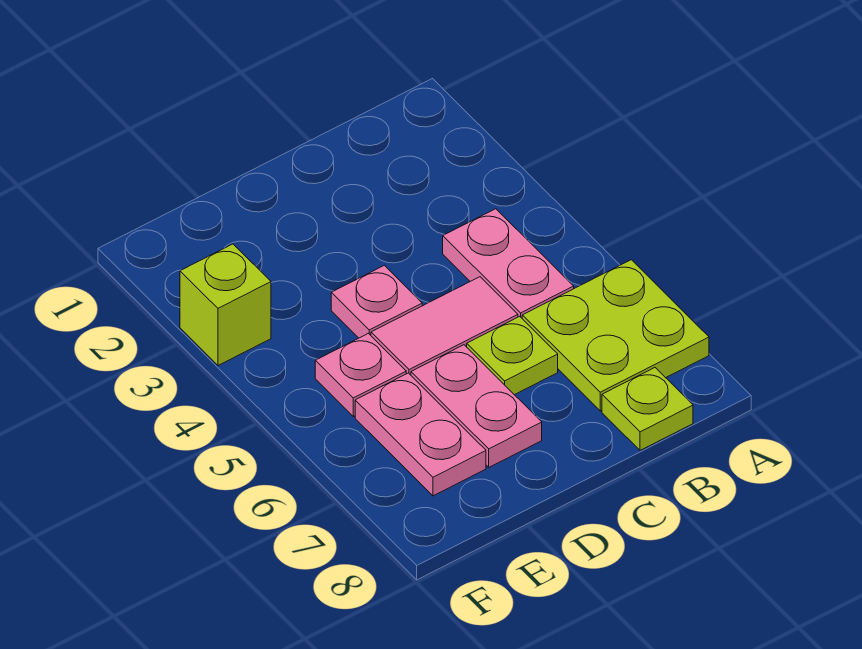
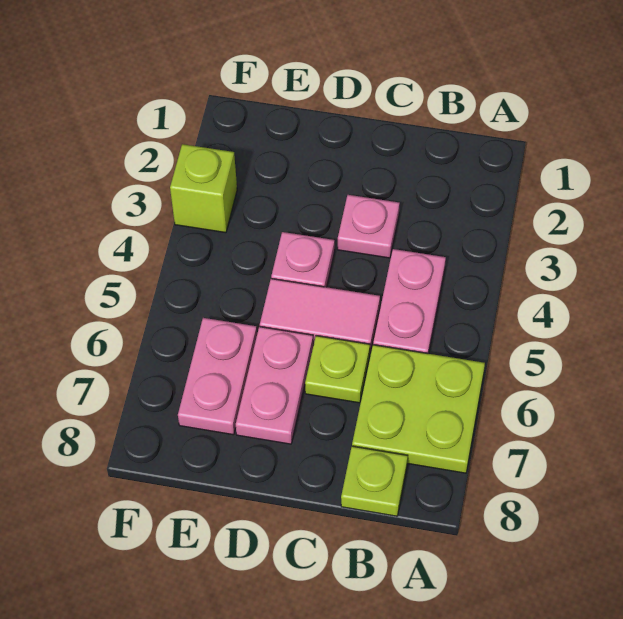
pink 1x1 plate [315,333,406,416] -> pink 1x1 plate moved to [338,195,400,258]

